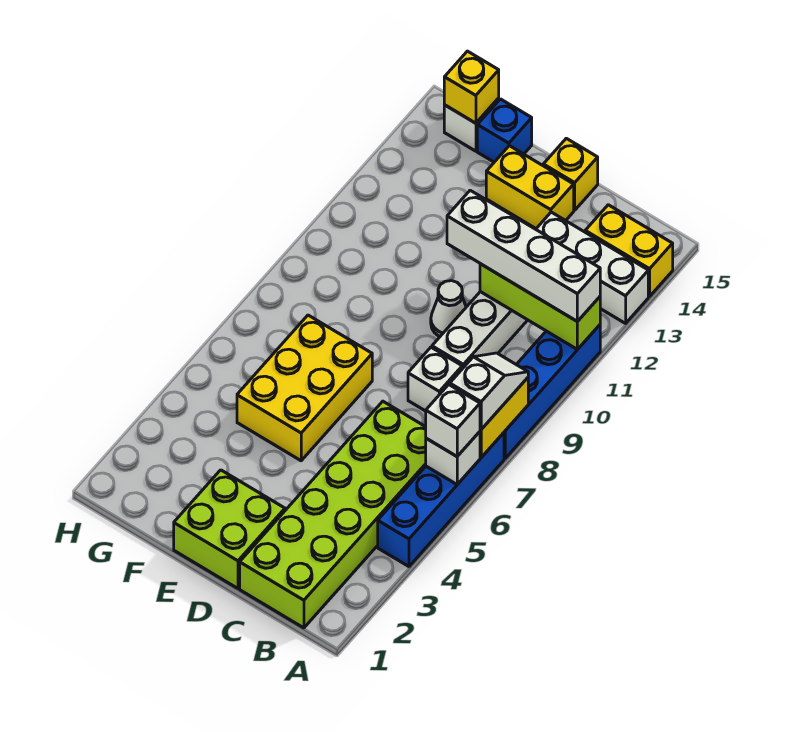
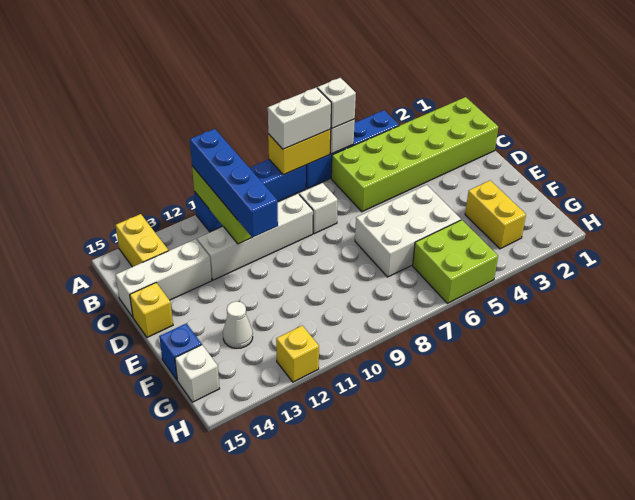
white 1x2 slope [450,353,528,429] -> white 1x2 brick [268,88,331,149]
white 1x4 brick [447,190,600,321] -> blue 1x4 brick [190,129,278,238]
white 1x3 brick [536,212,648,323] -> white 1x3 brick turned to [116,239,212,317]
lime 2x2 brick [174,470,285,588] -> lime 2x2 brick moved to [413,220,498,303]
white 1x1 cone [431,281,466,337] -> white 1x1 cone moved to [223,301,253,348]
yellow 1x2 brick [486,146,574,228] -> yellow 1x2 brick moved to [465,180,526,249]
yellow 2x3 brick [237,315,372,461] -> white 2x3 brick [355,185,461,277]
yellow 1x1 brick [444,51,499,123] -> yellow 1x1 brick moved to [276,326,319,382]

